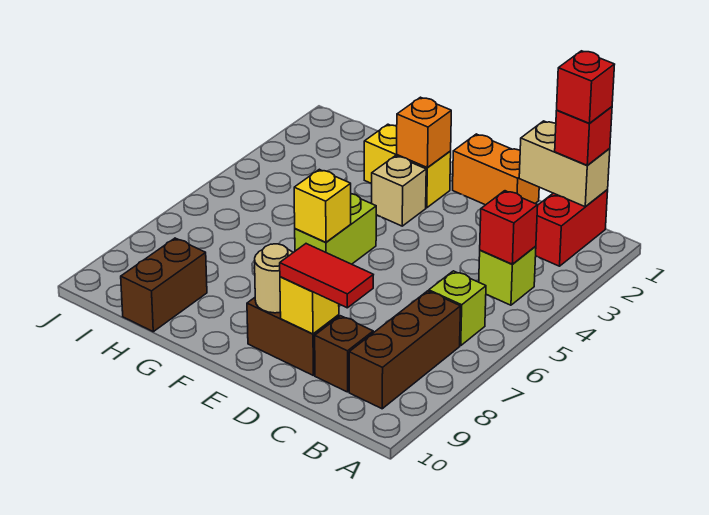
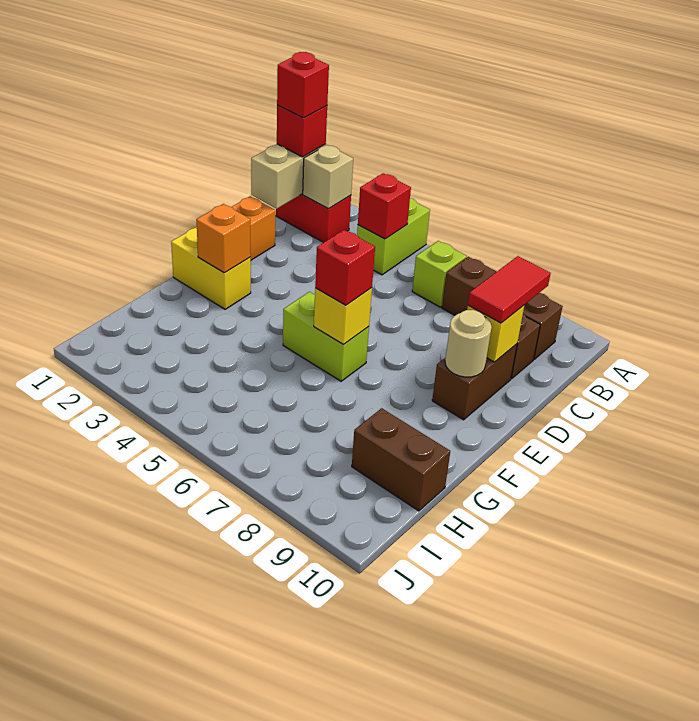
lime 1x1 brick [479,246,536,305] -> lime 1x2 brick [357,198,430,275]
yellow 1x2 brick [364,124,451,208] -> yellow 1x2 brick turned to [171,227,251,309]
tan 1x1 brick [372,156,426,226] -> tan 1x1 brick moved to [303,145,353,209]
none -> red 1x1 brick [315,230,375,305]

